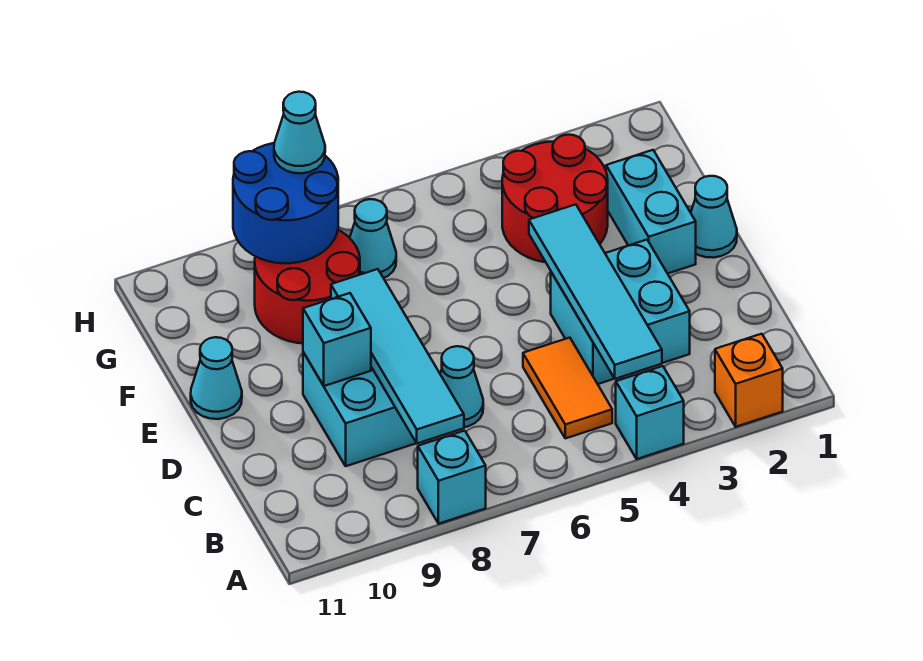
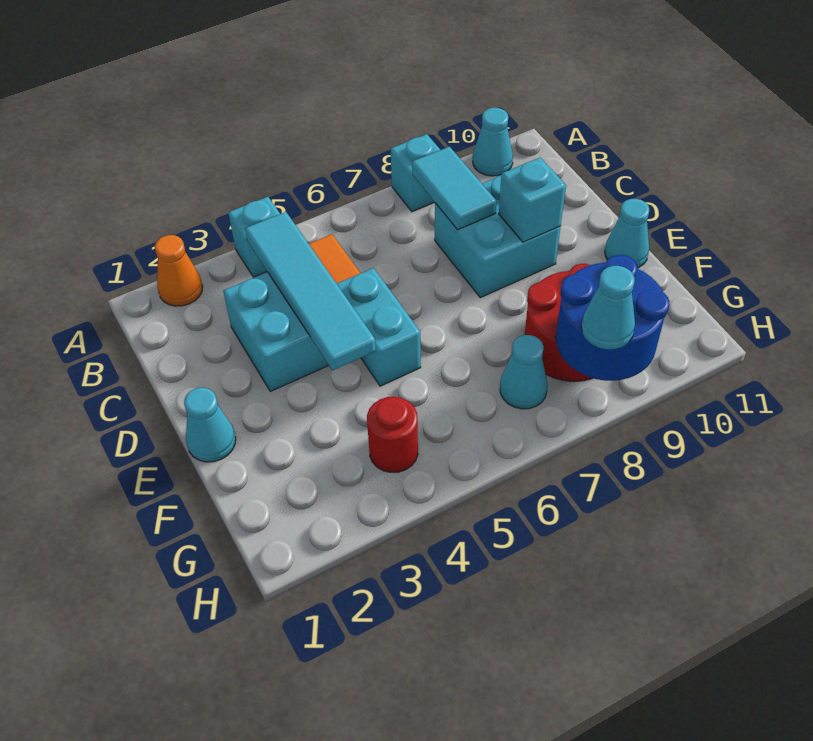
orange 1x1 brick [715,334,783,427] -> orange 1x1 cone [155,235,203,306]
cyan 1x4 tile [331,269,464,443] -> cyan 1x2 tile [412,147,496,230]
cyan 1x1 cone [440,346,483,427] -> cyan 1x1 cone moved to [473,108,513,176]
cyan 1x2 brick [606,150,696,274] -> cyan 1x2 brick moved to [337,268,421,386]
red 2x2 round brick [502,135,608,262] -> red 1x1 round brick [367,397,418,472]

